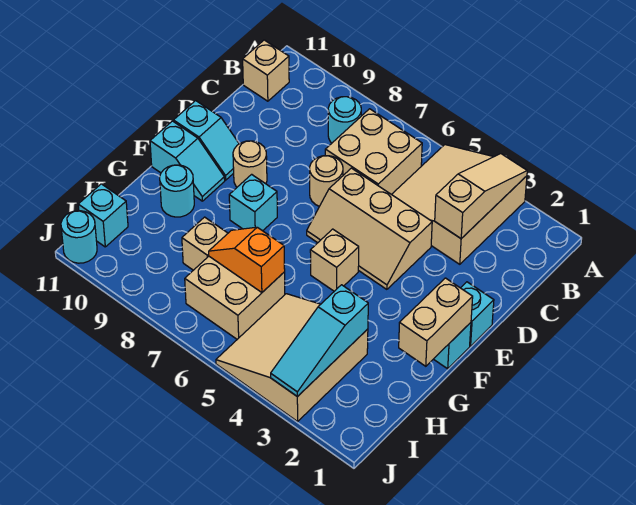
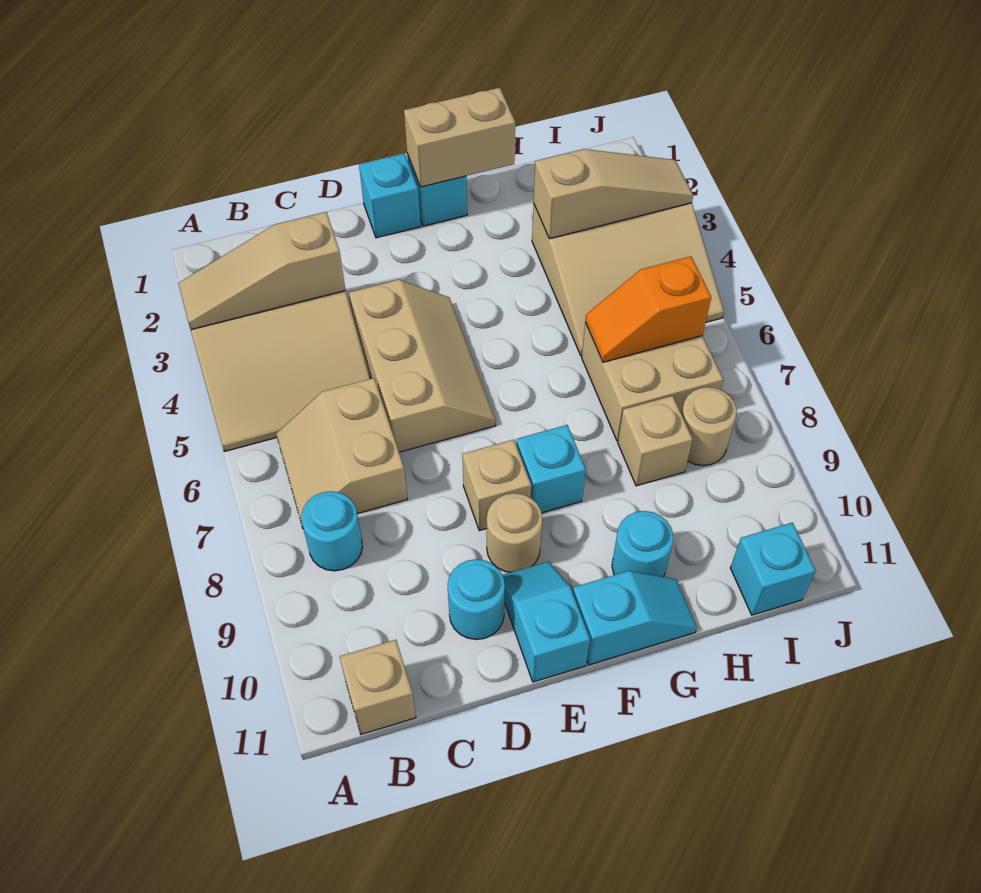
tan 2x2 brick [325,109,422,194] -> tan 2x2 slope [276,378,407,528]
tan 1x1 round brick [310,156,343,206] -> tan 1x1 round brick moved to [681,387,737,466]
tan 1x1 brick [310,229,359,291] -> tan 1x1 brick moved to [462,440,531,531]
cyan 1x2 slope [150,121,225,201] -> cyan 1x2 slope turned to [573,571,697,665]
cyan 1x3 slope [271,285,368,397] -> tan 1x3 slope [534,149,693,239]
orange 1x2 slope [209,227,285,292] -> orange 1x2 slope turned to [585,256,711,362]
cyan 1x1 round brick [61,211,97,263] -> cyan 1x1 round brick moved to [447,559,505,640]

